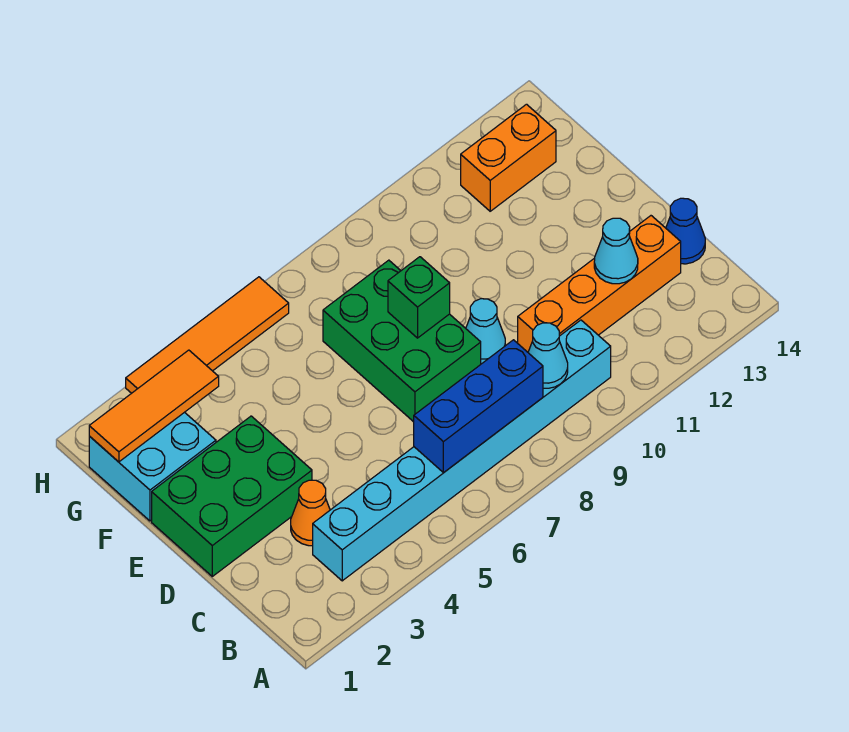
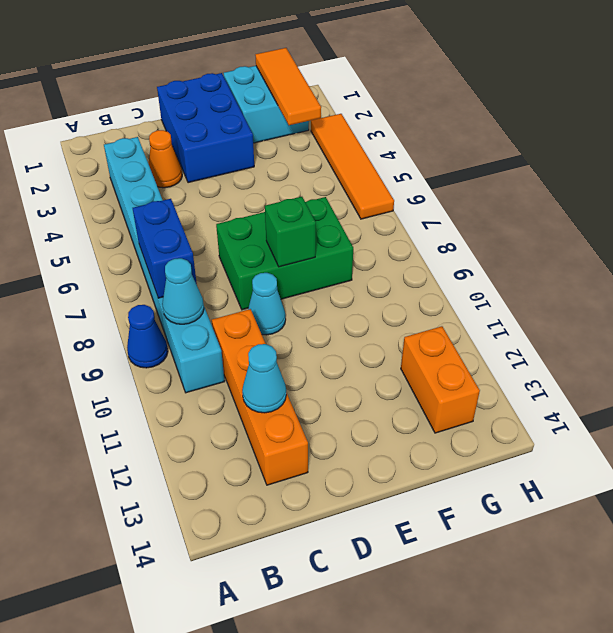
blue 1x3 brick [414,340,543,473] -> blue 1x2 brick [133,199,197,298]
blue 1x1 cone [666,198,705,264] -> blue 1x1 cone moved to [127,305,168,368]
green 2x3 brick [152,416,312,576] -> blue 2x3 brick [157,73,254,183]

